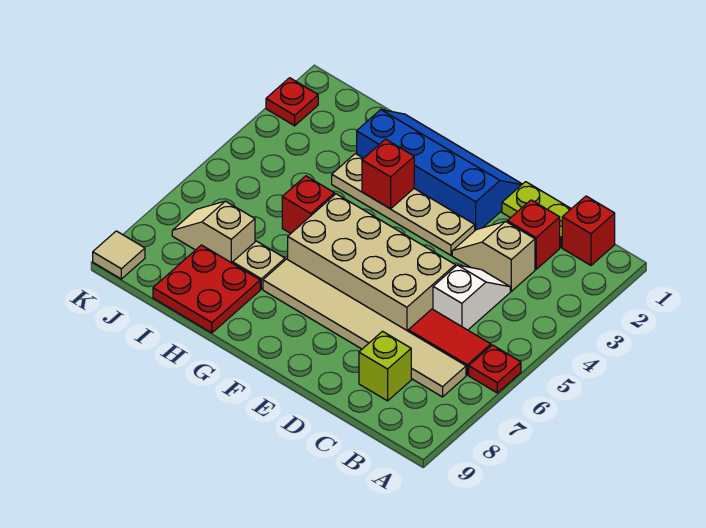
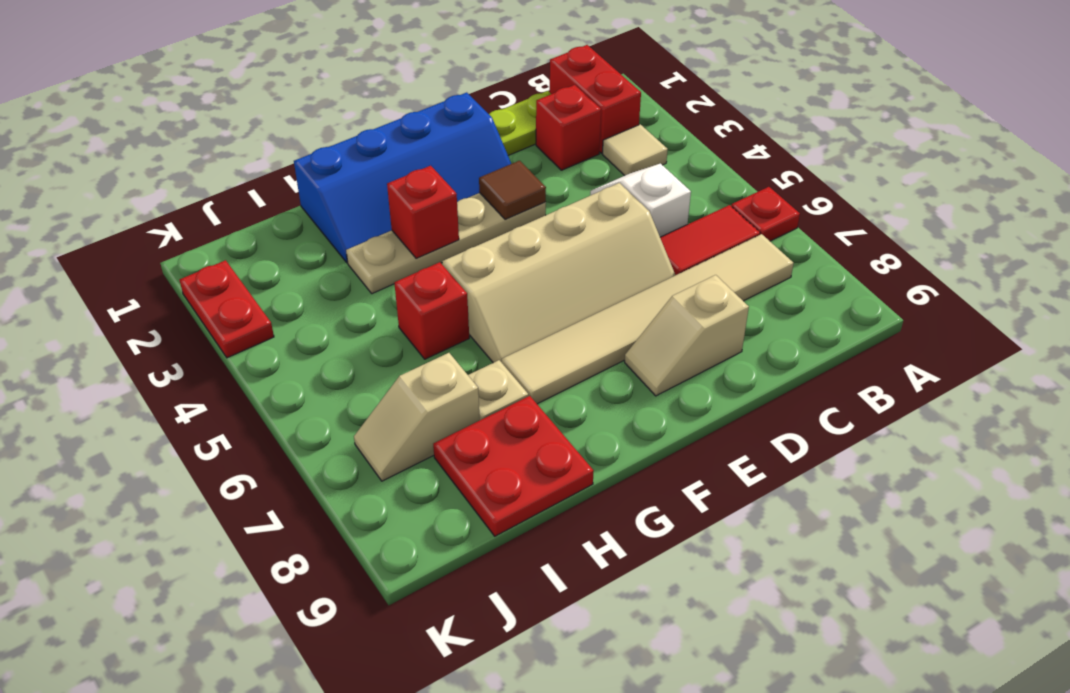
red 1x1 brick [562,196,615,265] -> red 1x2 brick [550,45,641,153]
tan 1x2 slope [452,221,535,291] -> tan 1x2 slope moved to [625,275,749,396]
lime 1x1 brick [359,331,411,401] -> none
tan 2x4 brick [288,194,455,331] -> tan 2x4 slope [442,183,675,363]
blue 2x4 slope [357,110,522,230] -> blue 2x4 slope turned to [294,92,511,263]
none -> brown 1x1 tile [479,161,546,219]
red 1x1 plate [266,78,318,126] -> red 1x2 plate [180,260,274,358]
tan 1x1 tile [93,231,145,279] -> tan 1x1 tile moved to [602,124,668,176]

